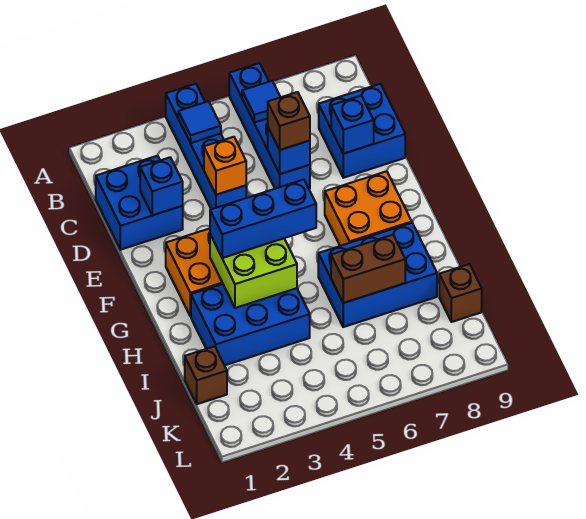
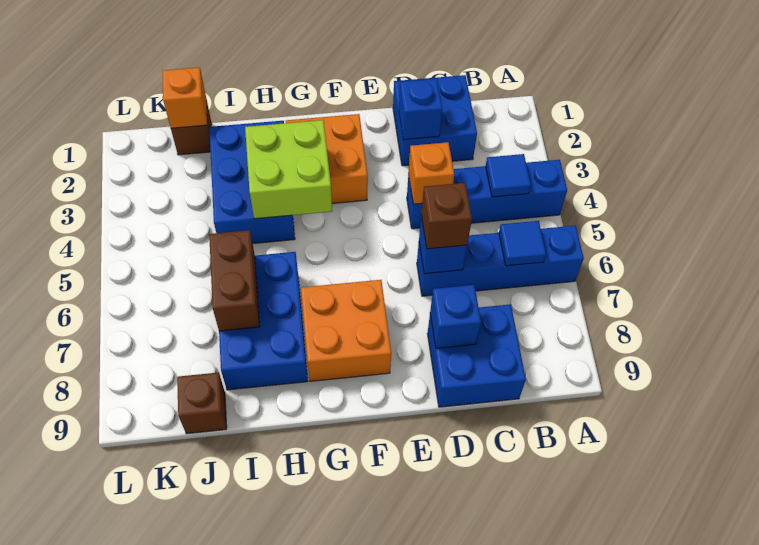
blue 1x3 brick [210,180,316,258] -> none
none -> orange 1x1 brick [162,67,207,128]

